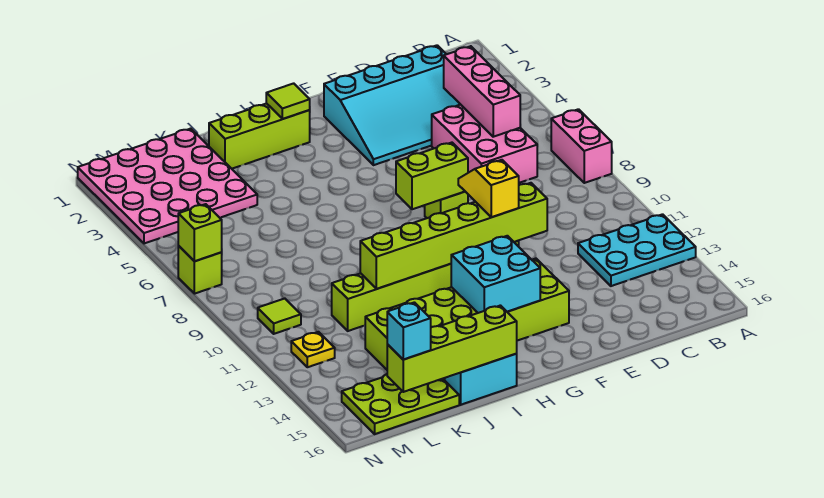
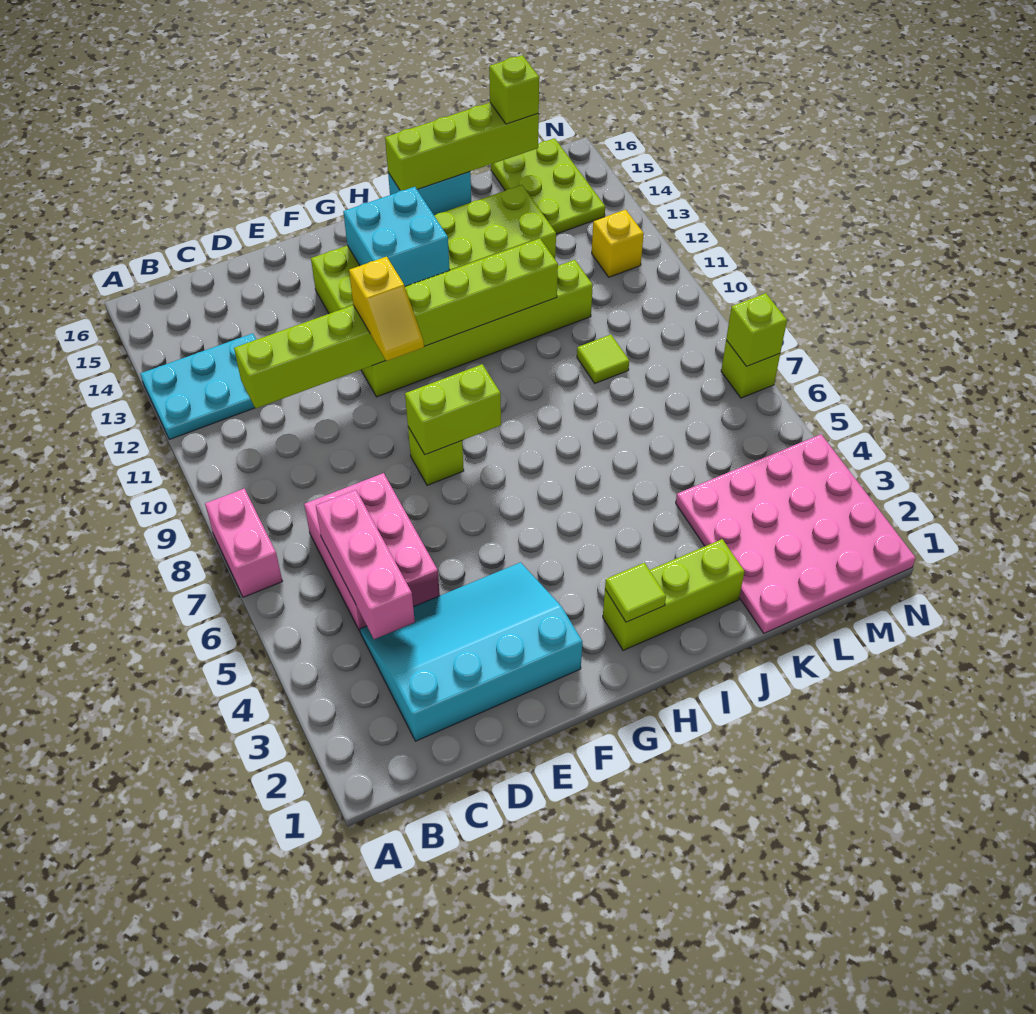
lime 1x6 brick [360,183,547,289] -> lime 1x8 brick [234,239,558,408]
lime 2x3 plate [342,374,459,434] -> lime 2x3 plate turned to [491,138,605,234]
cyan 1x1 brick [387,302,431,360] -> lime 1x1 brick [489,55,539,124]
lime 1x1 tile [258,299,301,334] -> lime 1x1 tile moved to [577,335,629,383]
yellow 1x1 plate [291,332,335,367] -> yellow 1x1 brick [592,210,644,277]

